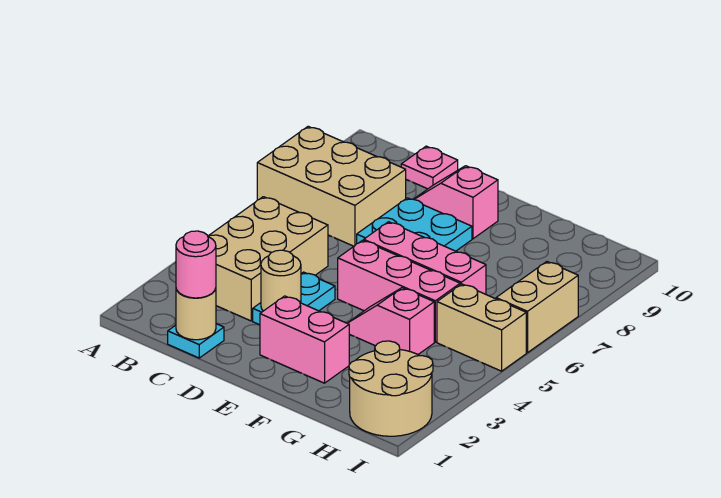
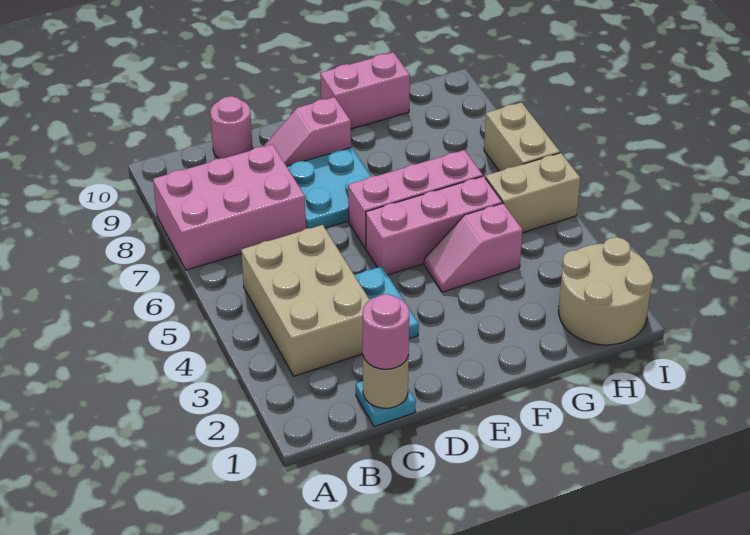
tan 2x3 brick [257,126,406,246] -> pink 2x3 brick [153,144,306,270]
pink 1x1 plate [401,146,458,189] -> pink 1x1 round brick [210,96,253,159]
tan 1x1 round brick [261,250,301,311] -> none
pink 1x2 brick [260,296,349,383] -> pink 1x2 brick moved to [320,52,410,129]

